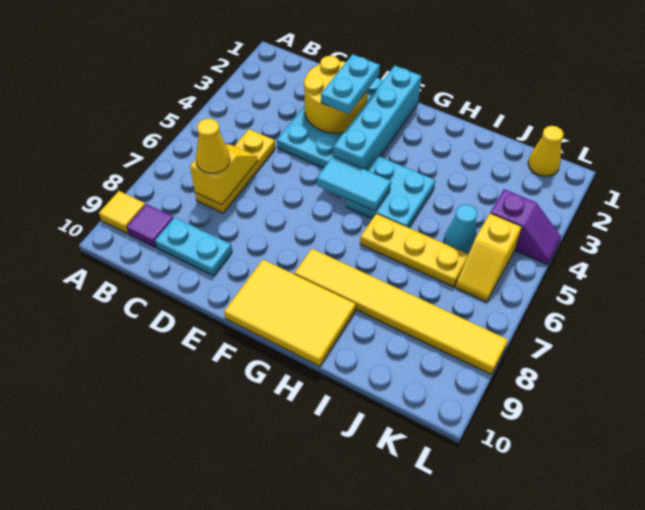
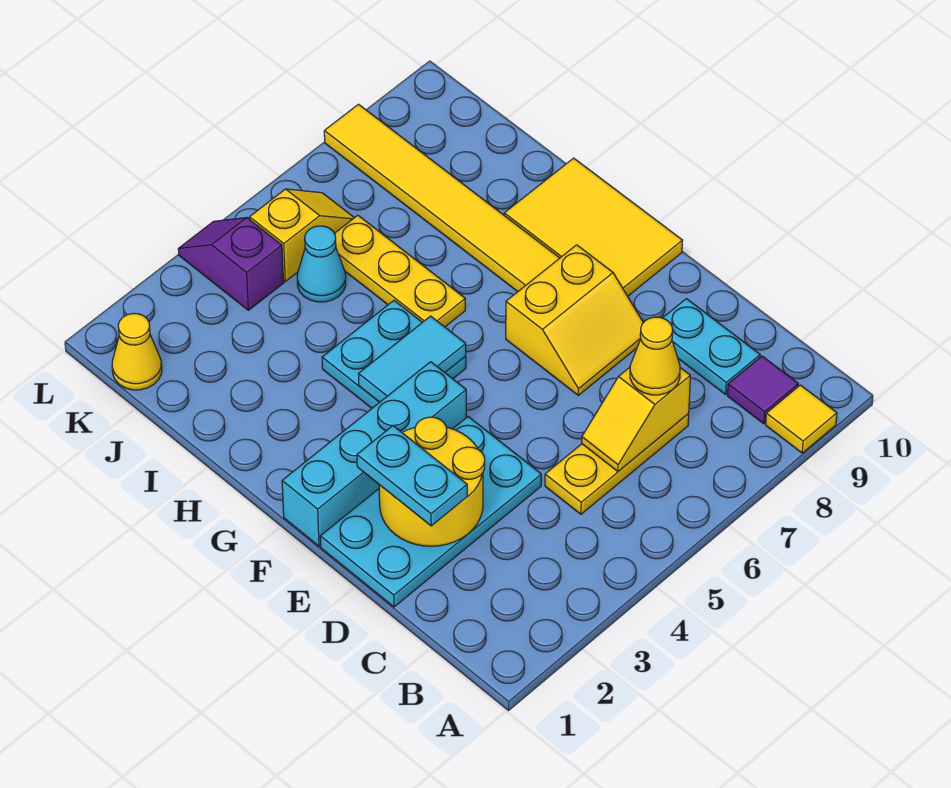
cyan 1x2 plate [321,54,380,114] -> cyan 1x2 plate turned to [357,426,467,526]
none -> yellow 2x2 slope [506,245,643,395]
cyan 1x2 tile [317,156,391,211] -> cyan 1x2 tile turned to [359,316,466,402]

